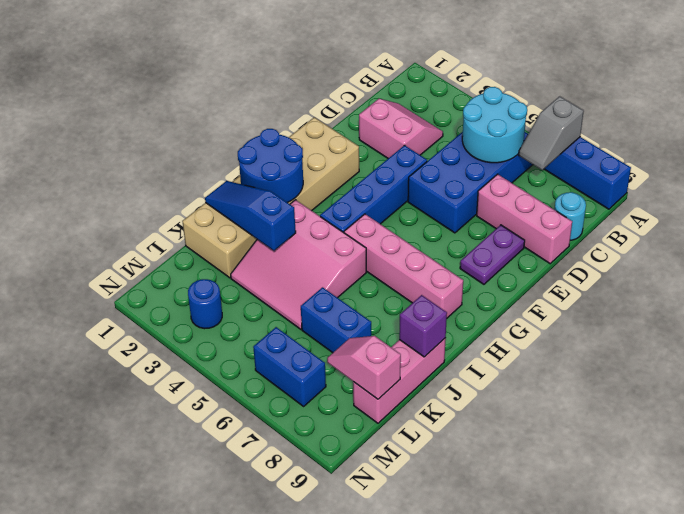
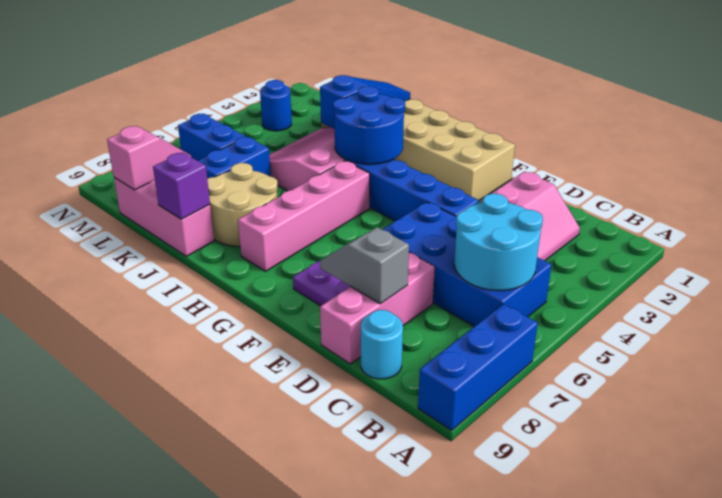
grey 1x2 slope [519,96,584,170] -> grey 1x2 slope moved to [320,227,409,304]
blue 2x2 round brick [238,129,303,203] -> blue 2x2 round brick moved to [333,86,405,164]
none -> tan 2x2 round brick [207,163,278,246]
blue 1x2 brick [253,327,326,406] -> blue 1x2 brick turned to [178,114,246,161]

